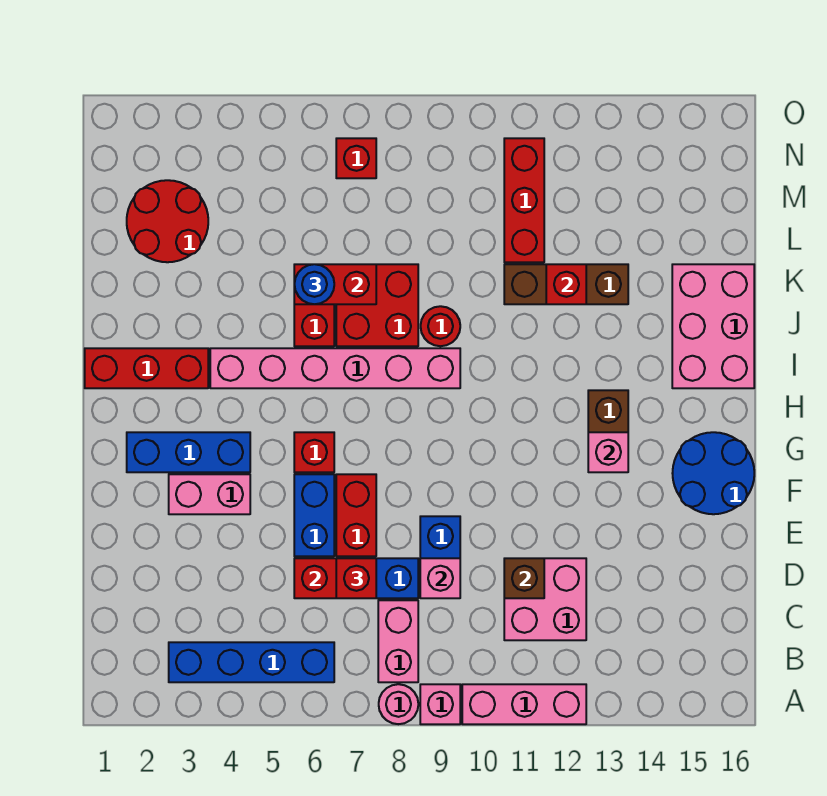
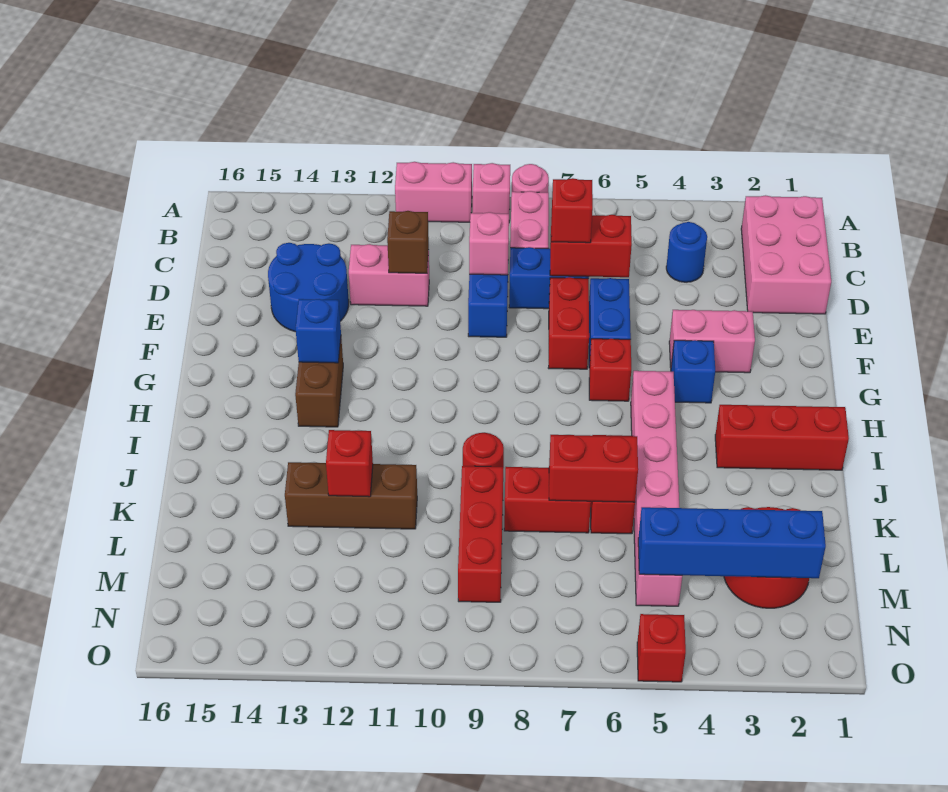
pink 1x3 brick [462,684,586,724] -> pink 1x2 brick [395,162,472,222]
blue 1x4 brick [169,642,334,682] -> blue 1x4 brick moved to [638,507,826,578]
pink 2x2 brick [504,558,586,640] -> pink 1x2 brick [349,244,429,306]
blue 2x2 round brick [672,432,754,514] -> blue 2x2 round brick moved to [268,243,349,332]
blue 1x3 brick [127,432,250,472] -> blue 1x1 brick [671,340,715,403]
pink 1x1 brick [588,432,628,472] -> blue 1x1 brick [296,299,341,363]
pink 1x6 brick [210,348,460,388] -> pink 1x6 brick turned to [631,371,682,606]
pink 2x3 brick [672,264,754,388] -> pink 2x3 brick moved to [741,195,831,314]
red 2x2 brick [336,264,418,346] -> red 1x2 brick [504,467,591,533]
blue 1x1 round brick [295,264,334,304] -> blue 1x1 round brick moved to [666,222,707,282]
red 1x3 brick [504,138,544,262] -> red 1x3 brick moved to [458,466,503,602]
red 1x1 brick [336,138,376,178] -> red 1x1 brick moved to [637,614,686,682]

